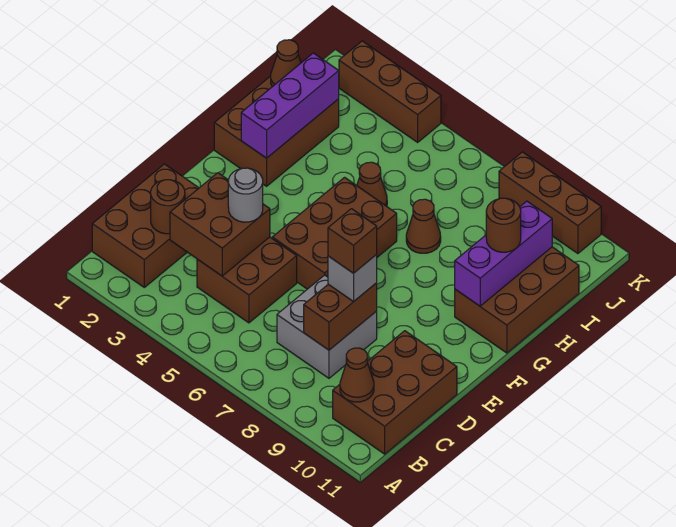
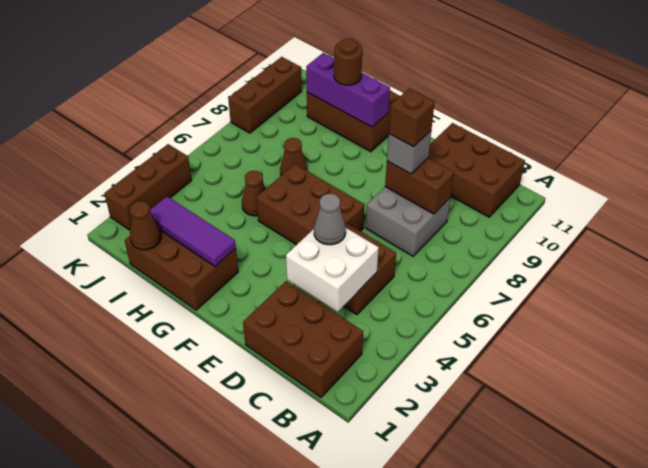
brown 1x1 cone [340,348,374,402] -> none
brown 1x1 round brick [151,180,185,234] -> none
brown 2x2 brick [170,173,270,276] -> white 2x2 brick [286,228,379,312]
grey 1x1 round brick [228,168,263,222] -> grey 1x1 cone [314,194,346,245]
purple 1x3 brick [241,53,339,158] -> purple 1x3 tile [150,196,236,266]

